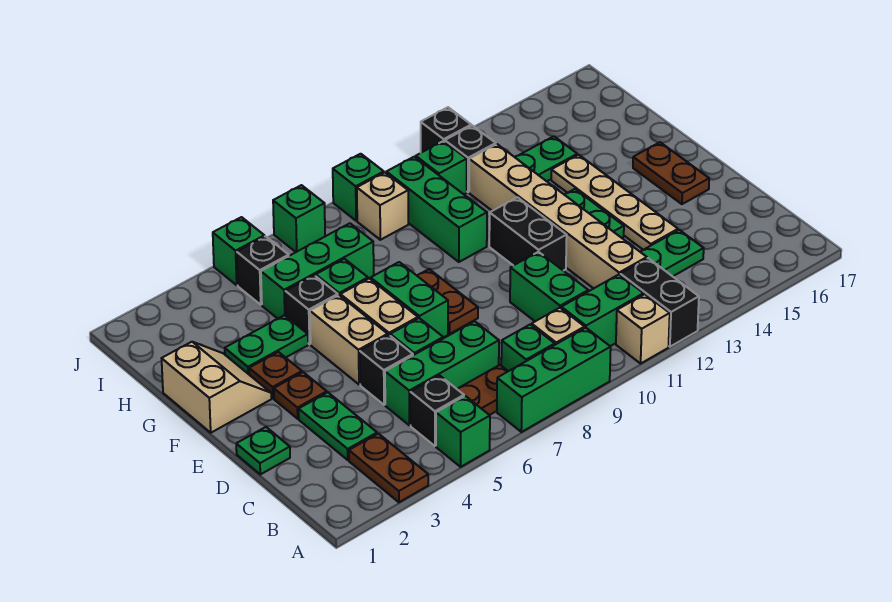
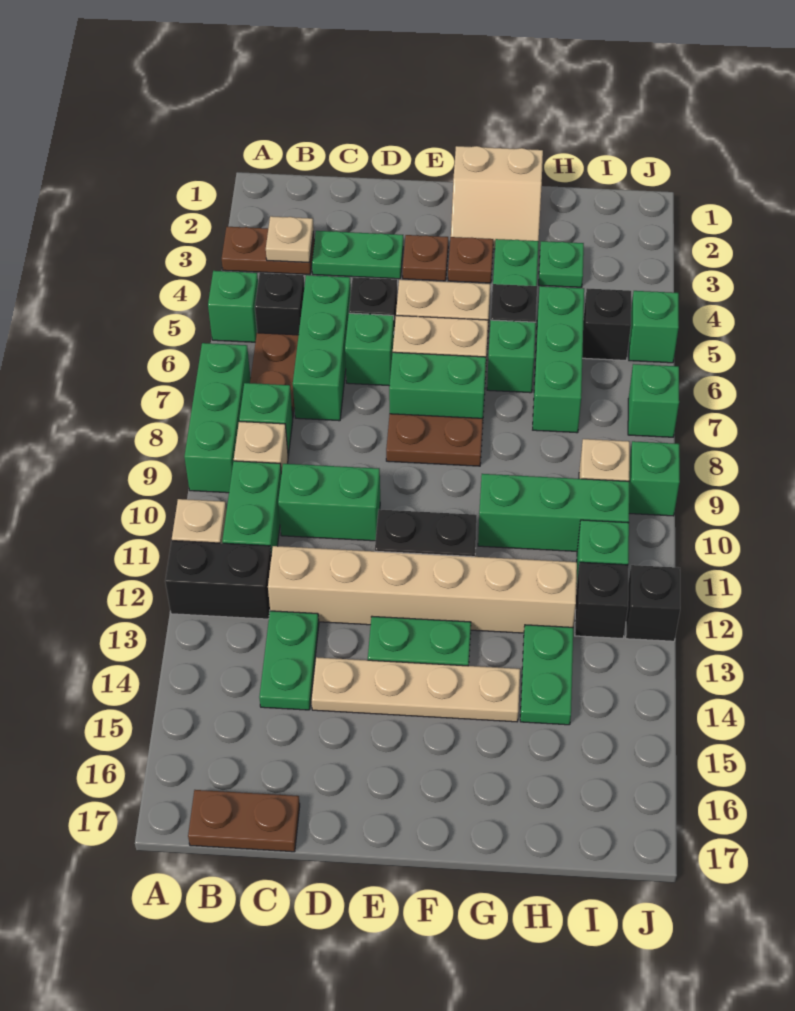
none -> tan 1x1 plate [266,216,314,263]
green 1x1 plate [236,427,290,474] -> green 1x1 plate moved to [539,241,584,287]
brown 1x2 plate [633,142,709,204] -> brown 1x2 plate moved to [188,790,300,852]

